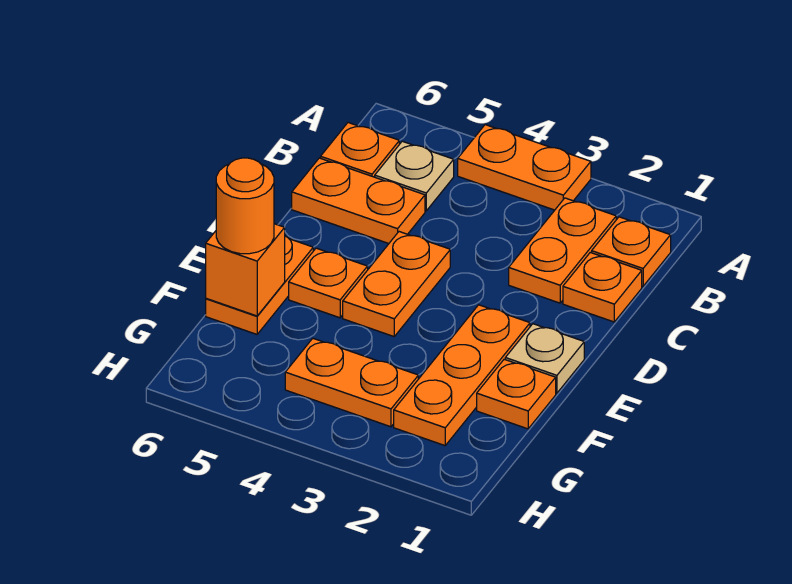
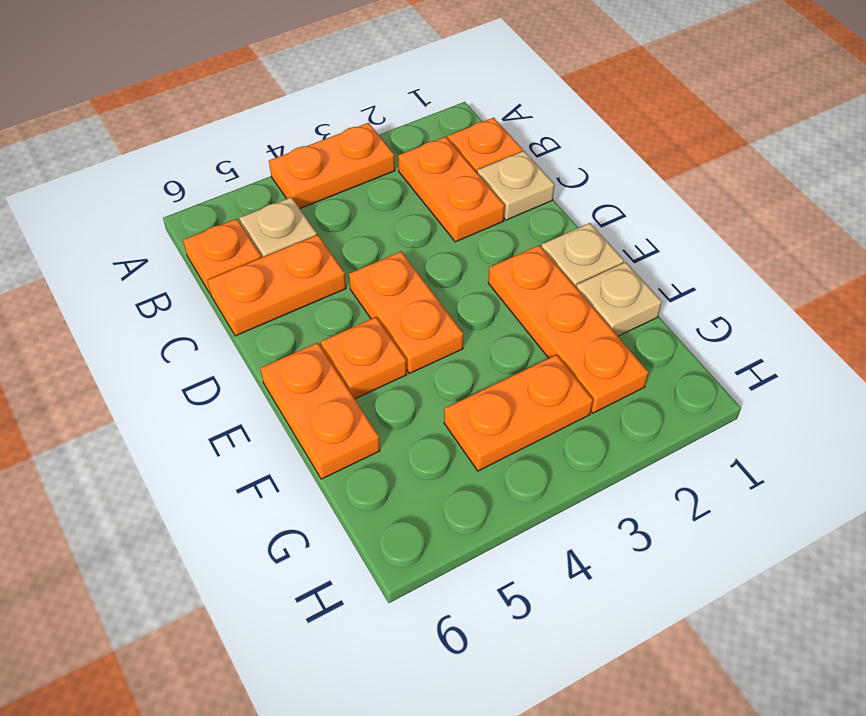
orange 1x1 plate [563,252,642,322] -> tan 1x1 plate [477,151,555,220]
orange 1x1 plate [477,359,556,429] -> tan 1x1 plate [576,262,662,336]
orange 1x1 brick [206,224,285,316] -> none
orange 1x1 round brick [216,158,274,254] -> none

